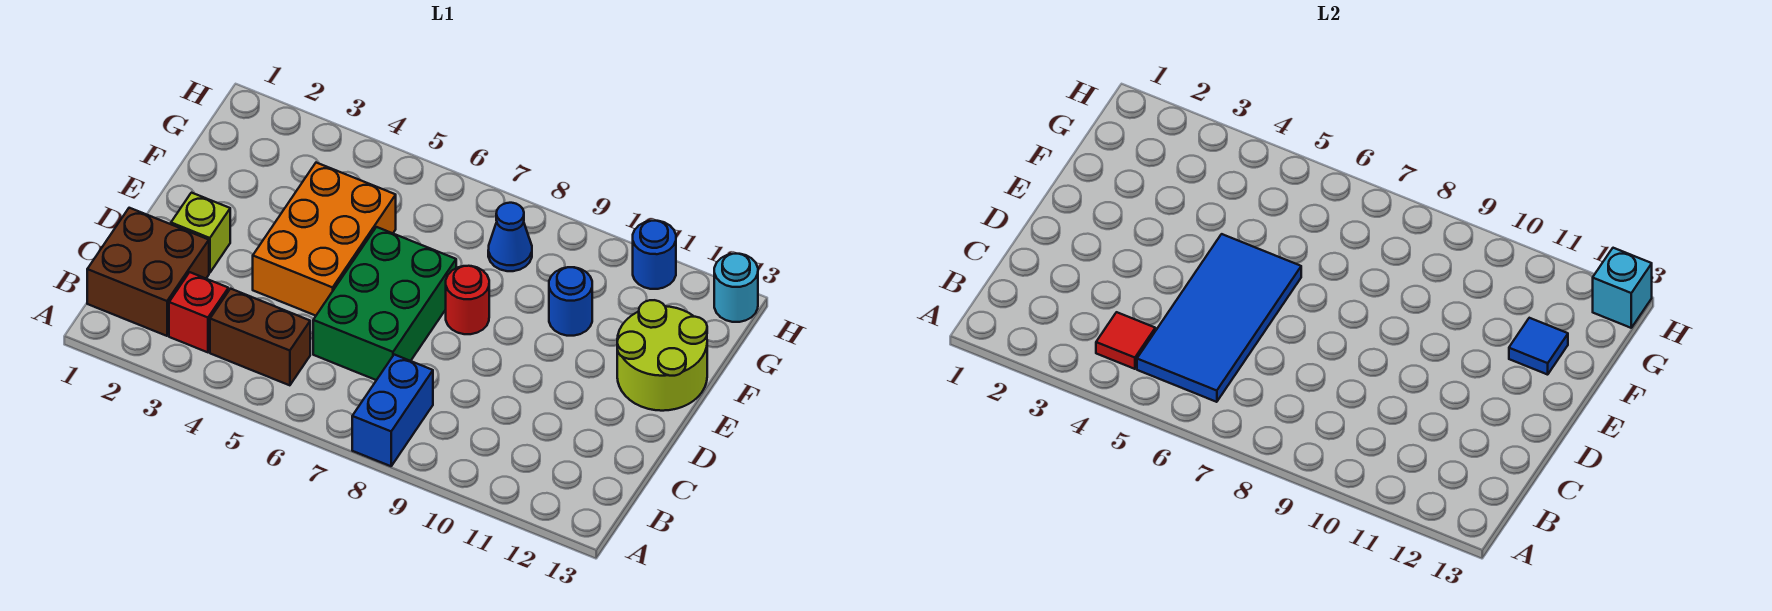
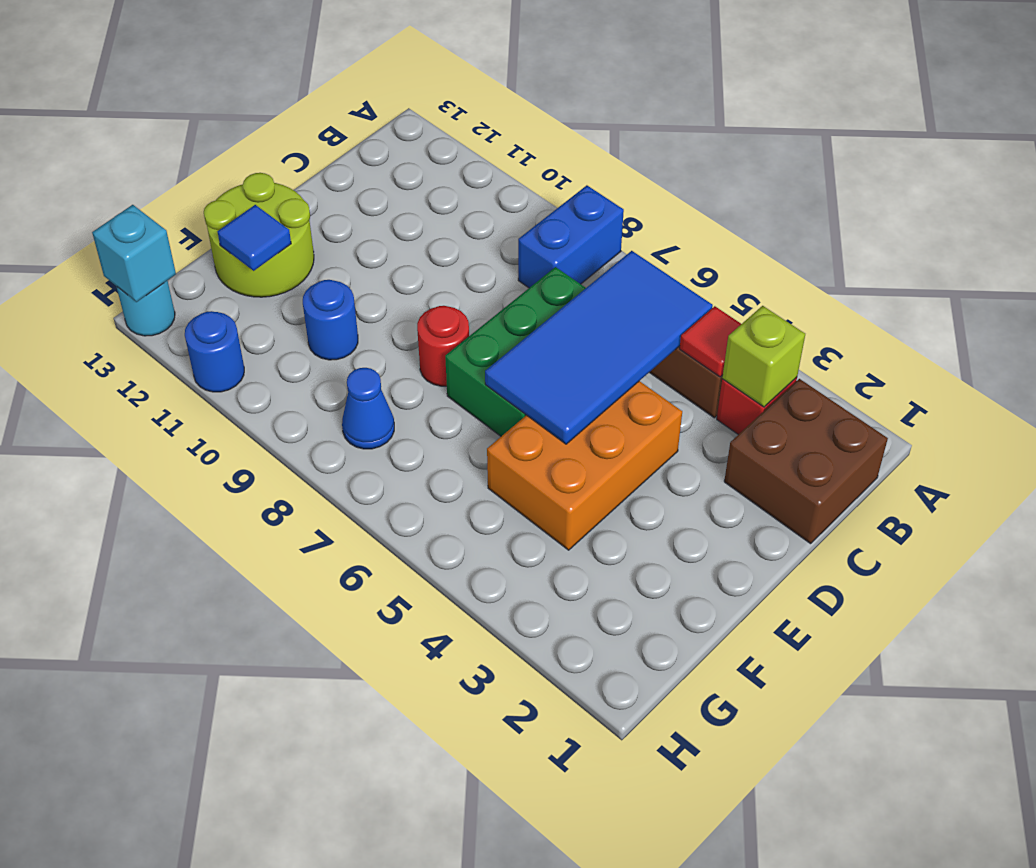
lime 1x1 brick [171,193,230,273] -> lime 1x1 brick moved to [722,306,805,407]

